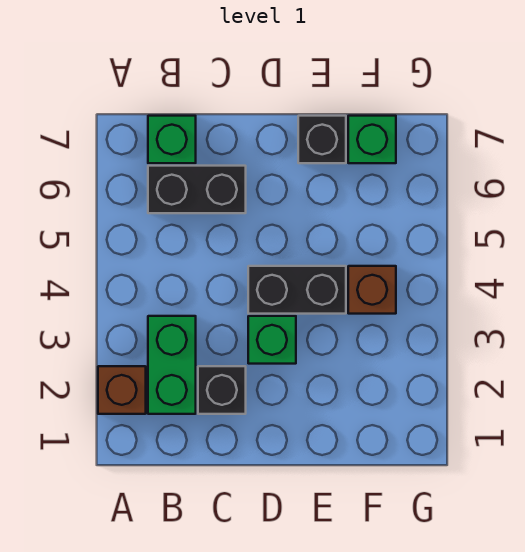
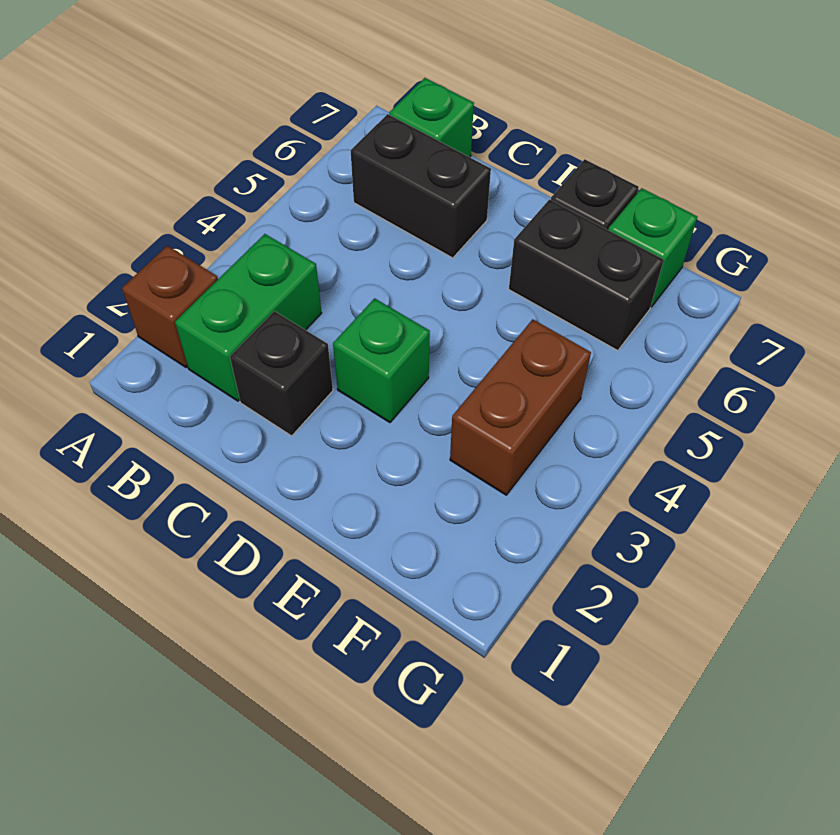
black 1x2 brick [248,266,346,314] -> black 1x2 brick moved to [509,199,664,351]
brown 1x1 brick [348,266,396,314] -> brown 1x2 brick [450,319,591,495]

